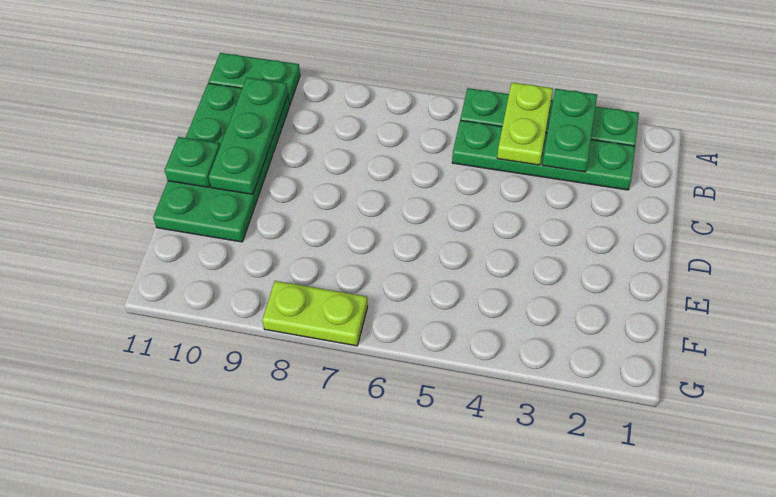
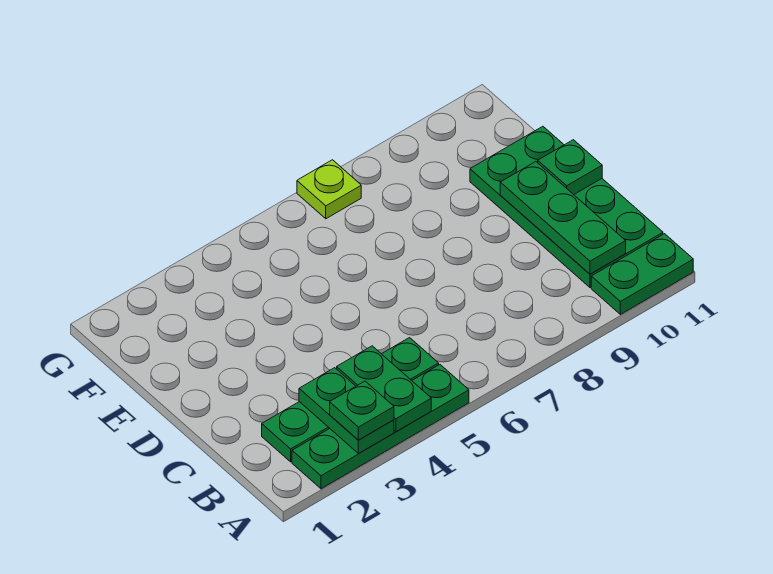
none -> green 1x1 plate [330,381,394,440]
lime 1x2 plate [497,82,553,165] -> green 1x2 plate [337,346,431,432]
lime 1x2 plate [262,281,368,346] -> lime 1x1 plate [297,160,361,219]

